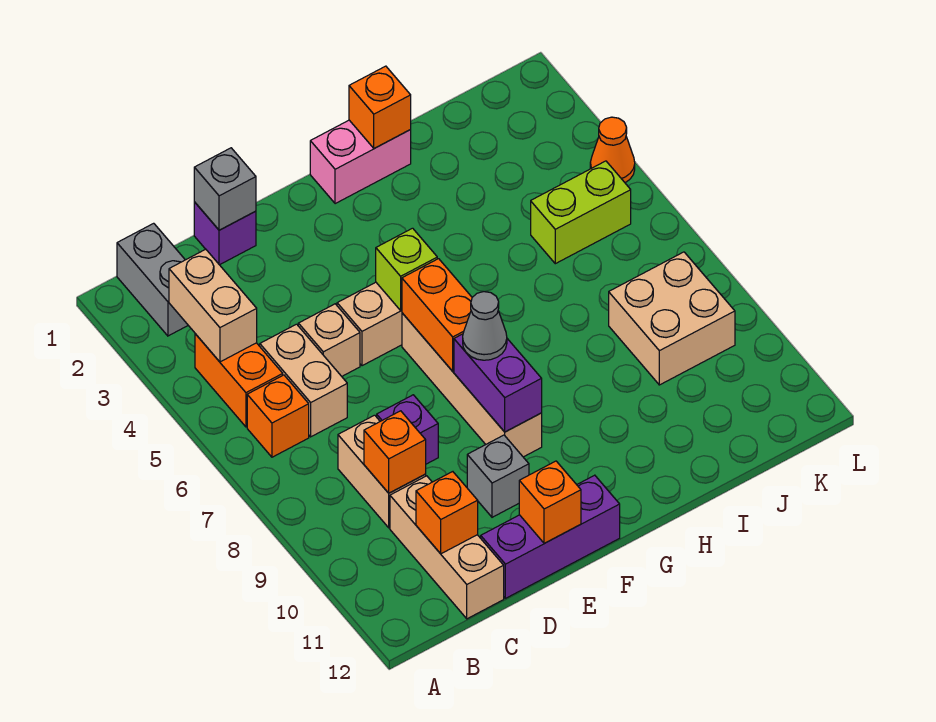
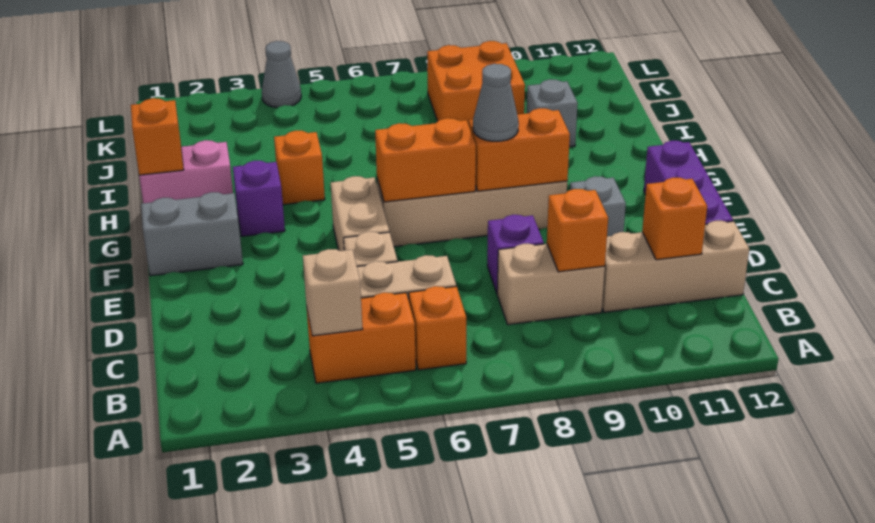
grey 1x2 brick [117,223,188,336] -> grey 1x2 brick moved to [141,192,243,276]
tan 1x2 brick [169,249,257,362] -> tan 1x1 brick [303,249,362,336]
purple 1x1 brick [194,202,256,265] -> purple 1x1 brick moved to [233,161,285,236]
grey 1x1 brick [194,148,256,230] -> grey 1x1 brick moved to [527,79,578,147]
orange 1x1 brick [519,461,581,543] -> orange 1x1 brick moved to [274,131,325,205]
lime 1x1 brick [376,228,437,311] -> none
purple 1x2 brick [454,334,542,432] -> orange 1x2 brick [469,108,570,191]
pink 1x2 brick [310,120,411,204] -> pink 1x2 brick turned to [139,140,233,203]
lime 1x2 brick [531,161,631,264] -> none
tan 2x2 brick [609,252,735,385] -> orange 2x2 brick [427,41,525,125]
orange 1x1 cone [590,117,635,183] -> grey 1x1 cone [262,41,301,108]

